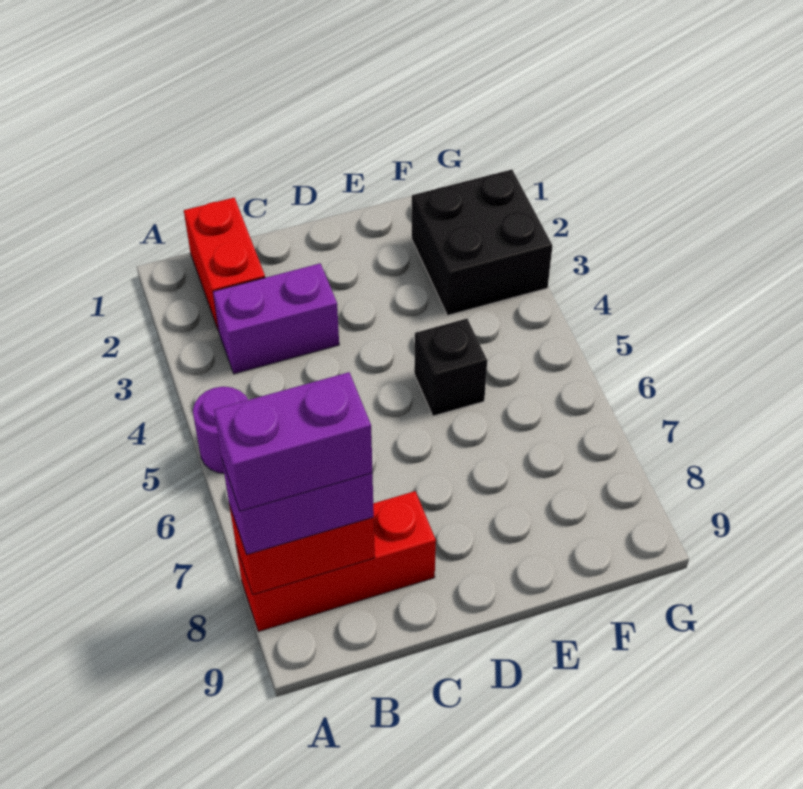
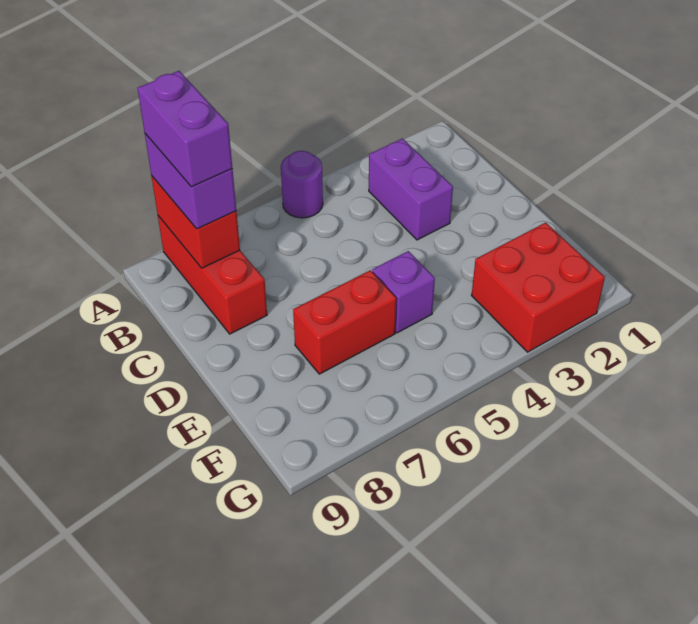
red 1x2 brick [184,198,265,331] -> red 1x2 brick moved to [293,270,396,374]
black 1x1 brick [414,319,487,416] -> purple 1x1 brick [372,251,435,333]
black 2x2 brick [412,169,552,316] -> red 2x2 brick [472,223,605,352]

